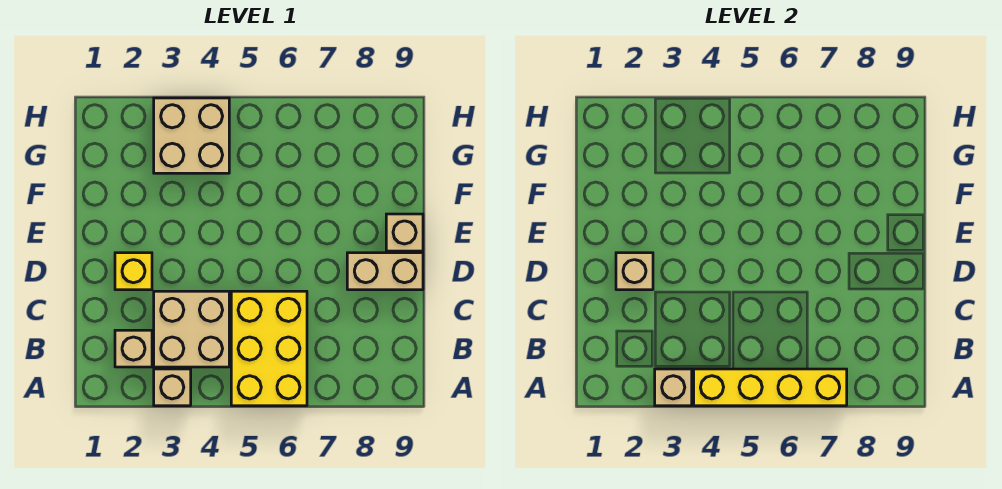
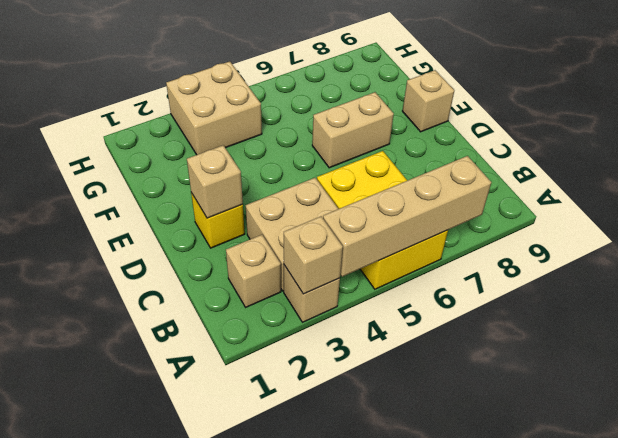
yellow 1x4 brick [694,369,847,406] -> tan 1x4 brick [323,156,491,277]
tan 1x2 brick [347,253,423,290] -> tan 1x2 brick moved to [312,92,394,168]

